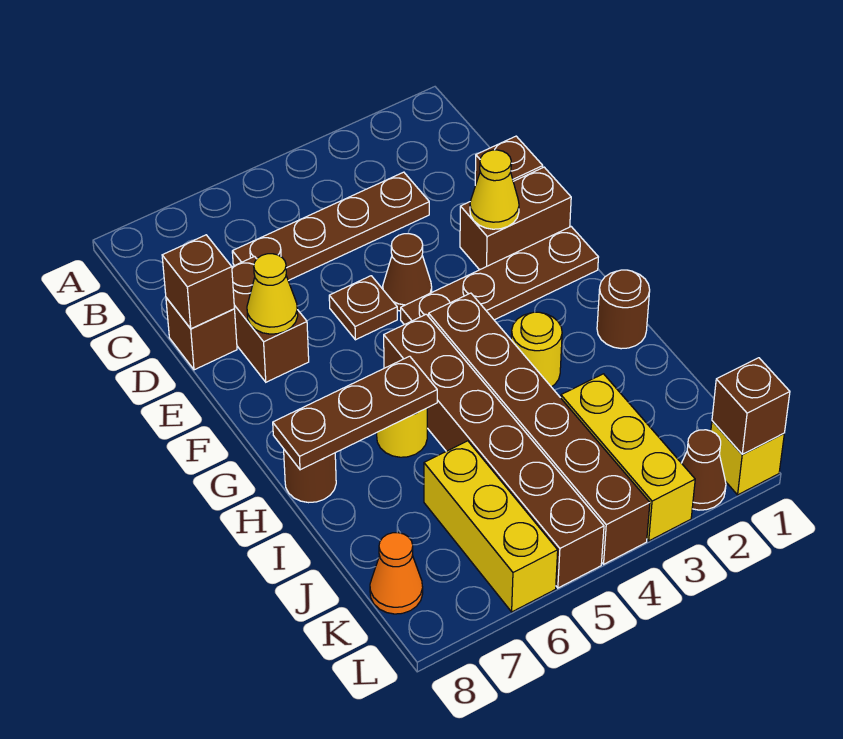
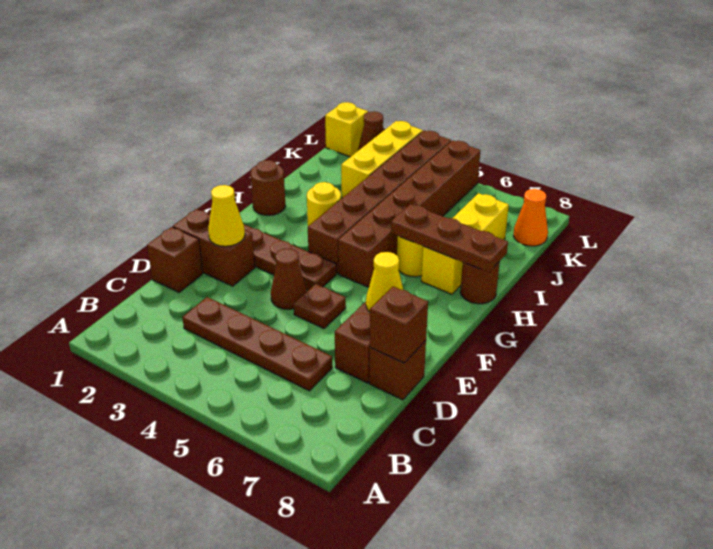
yellow 1x3 brick [424,441,558,612] -> yellow 1x3 brick moved to [421,193,509,294]
brown 1x1 brick [712,358,790,454] -> none

